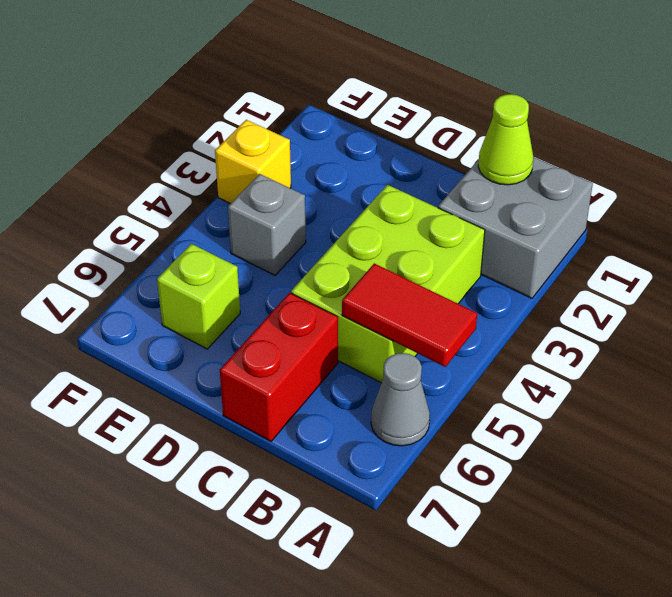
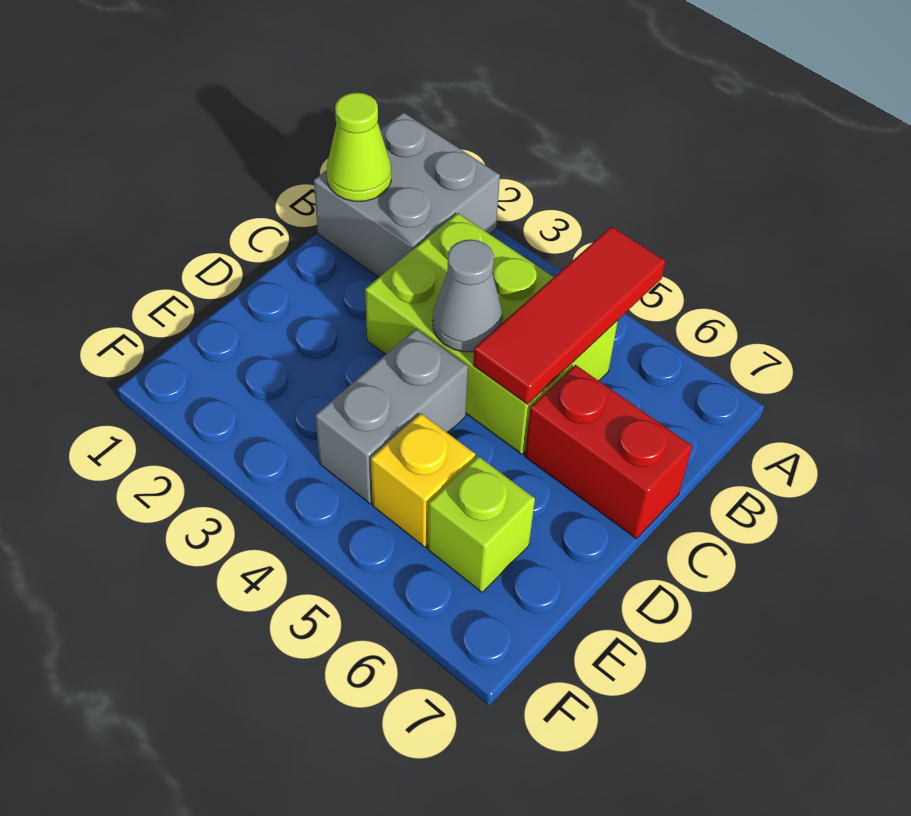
red 1x2 tile [342,263,477,367] -> red 1x3 tile [473,226,665,404]
grey 1x1 cone [371,353,430,446] -> grey 1x1 cone moved to [433,240,503,352]
grey 1x1 brick [228,174,306,275] -> grey 1x2 brick [315,329,468,504]
yellow 1x1 brick [215,120,291,204] -> yellow 1x1 brick moved to [371,413,475,547]

